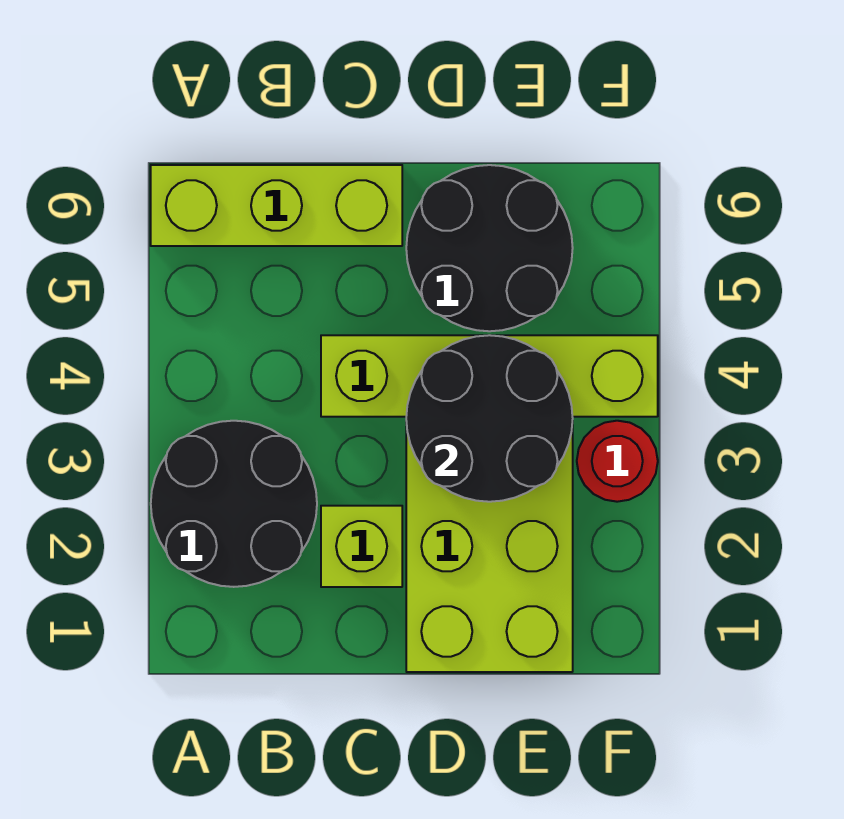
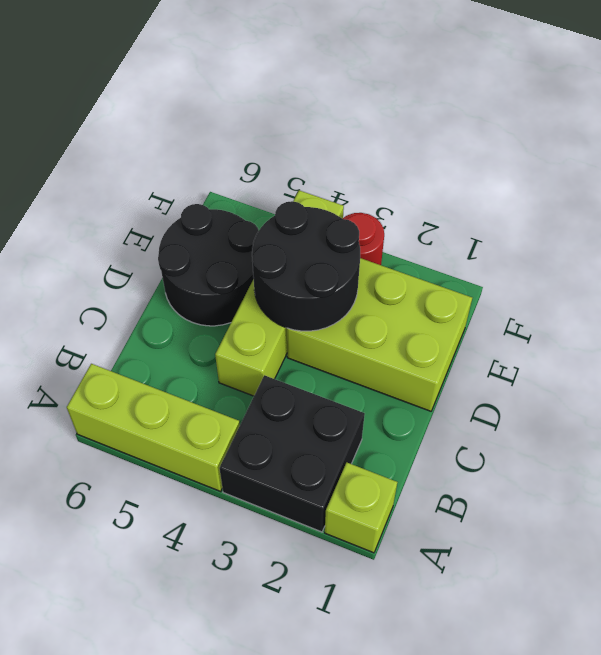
black 2x2 round brick [151,421,317,587] -> black 2x2 brick [219,375,365,532]
lime 1x3 brick [151,165,402,246] -> lime 1x3 brick turned to [67,364,240,491]
lime 1x1 brick [321,506,402,587] -> lime 1x1 brick moved to [325,463,397,553]

